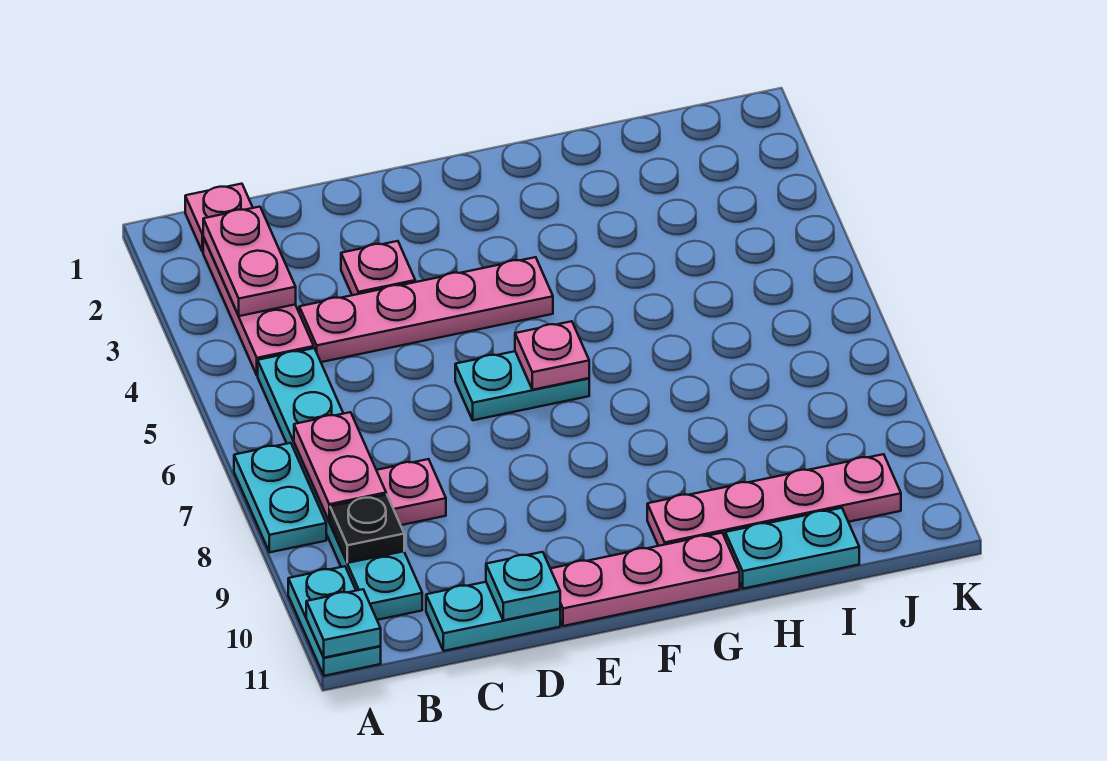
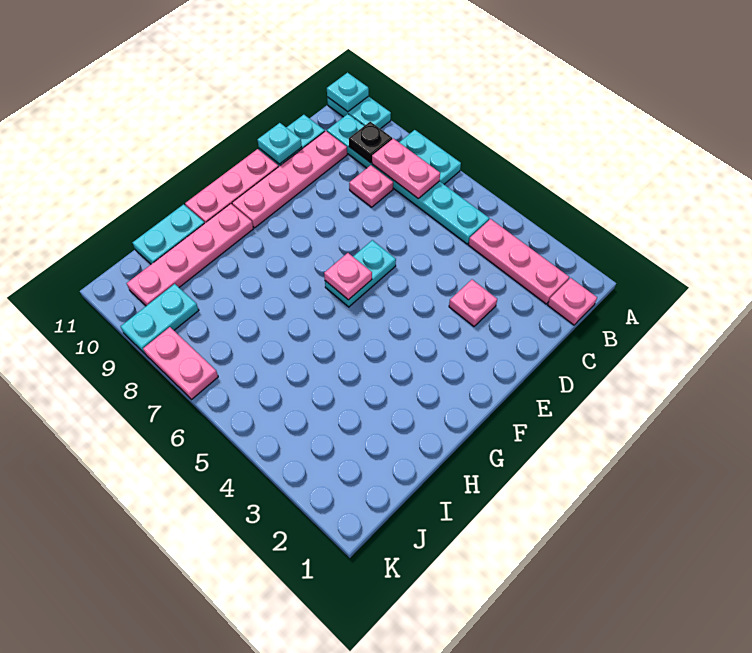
pink 1x2 plate [203,207,296,316] -> pink 1x2 plate moved to [143,327,218,399]
pink 1x4 plate [299,257,553,362] -> pink 1x4 plate moved to [232,131,347,228]
none -> cyan 1x2 plate [120,284,199,354]

